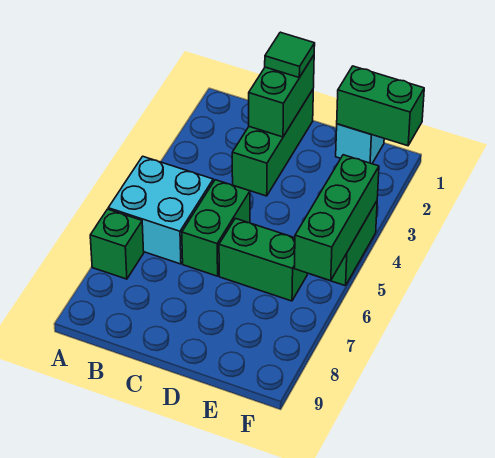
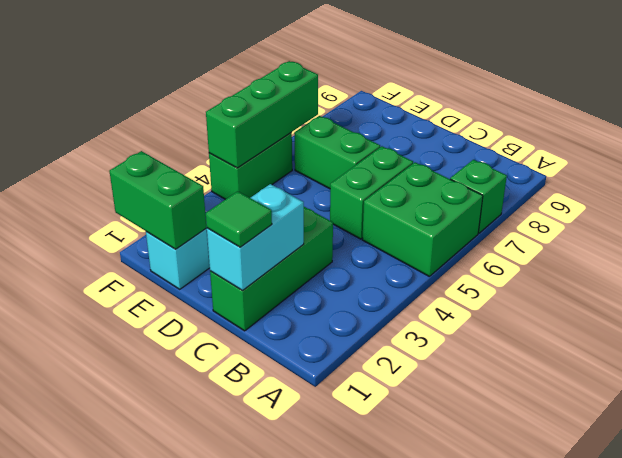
cyan 2x2 brick [108,156,213,264] -> green 2x2 brick [362,162,483,276]
green 1x2 brick [249,55,314,137] -> cyan 1x2 brick [206,184,304,290]

